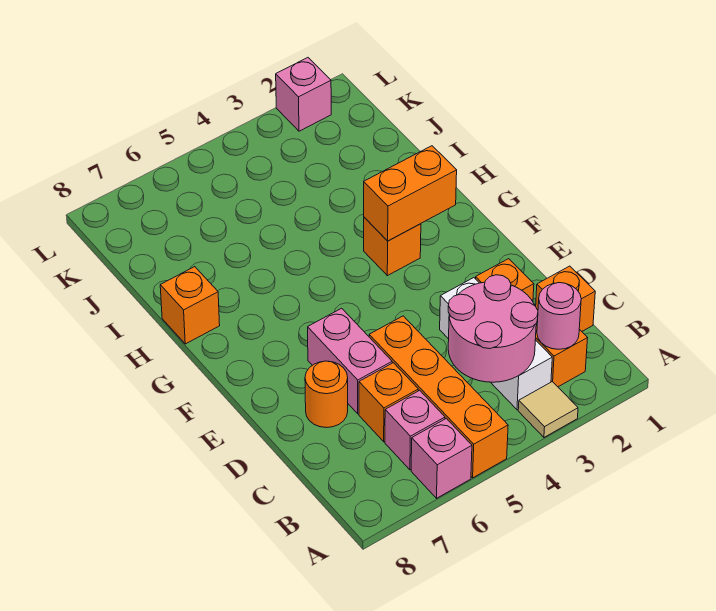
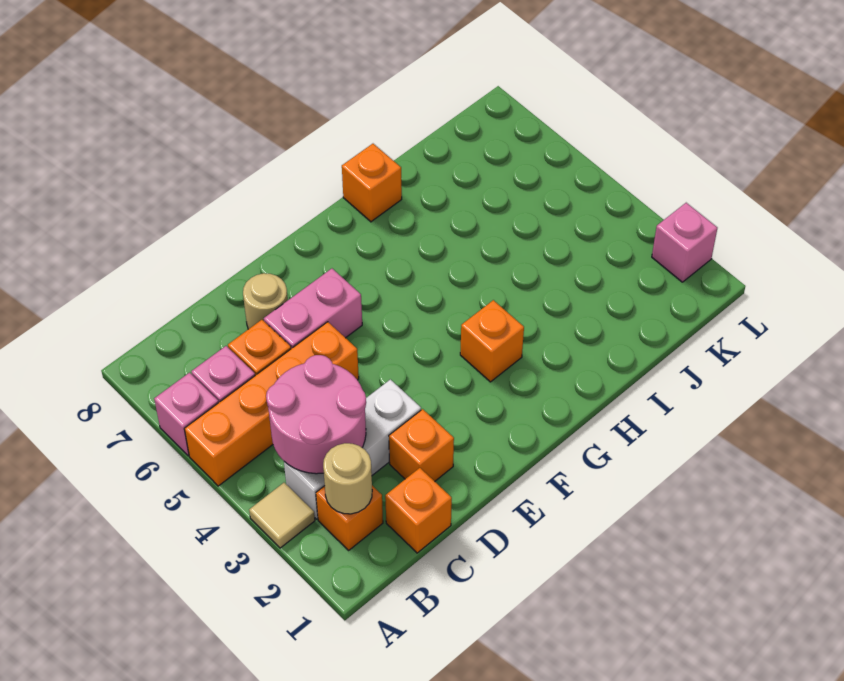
pink 1x1 round brick [537,283,581,349] -> tan 1x1 round brick [323,443,372,514]
orange 1x1 round brick [305,361,348,428] -> tan 1x1 round brick [243,273,288,329]
orange 1x2 brick [364,146,457,241] -> none

